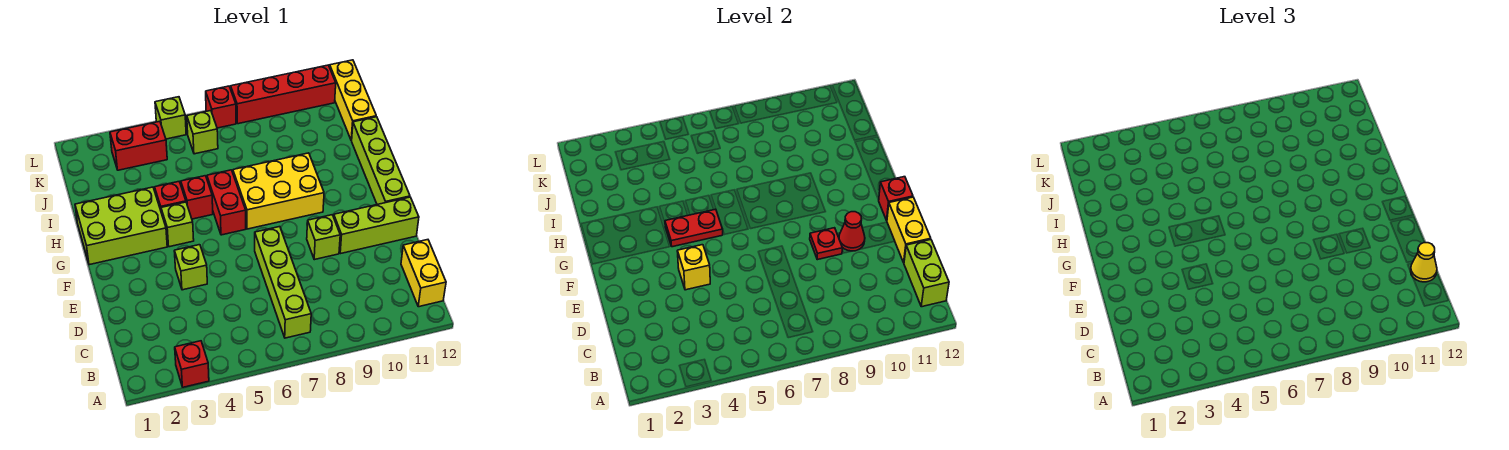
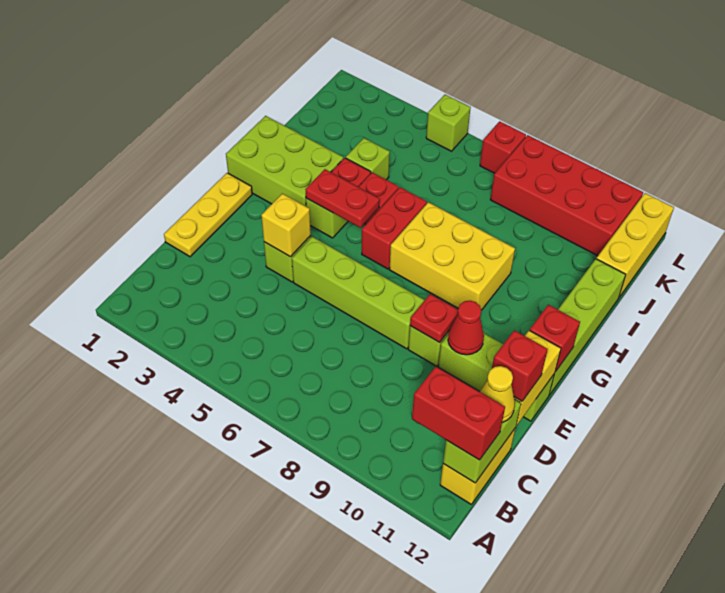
red 1x1 brick [175,341,209,387] -> red 1x1 brick moved to [492,330,548,401]
lime 1x4 brick [255,227,311,338] -> lime 1x4 brick turned to [292,237,425,349]
none -> yellow 1x3 plate [164,173,252,257]
red 1x2 brick [110,121,167,170] -> red 1x2 brick moved to [412,366,505,460]
lime 1x1 brick [187,111,218,154] -> lime 1x1 brick moved to [346,138,390,180]
red 1x4 brick [231,65,336,124] -> red 2x4 brick [490,135,643,256]

